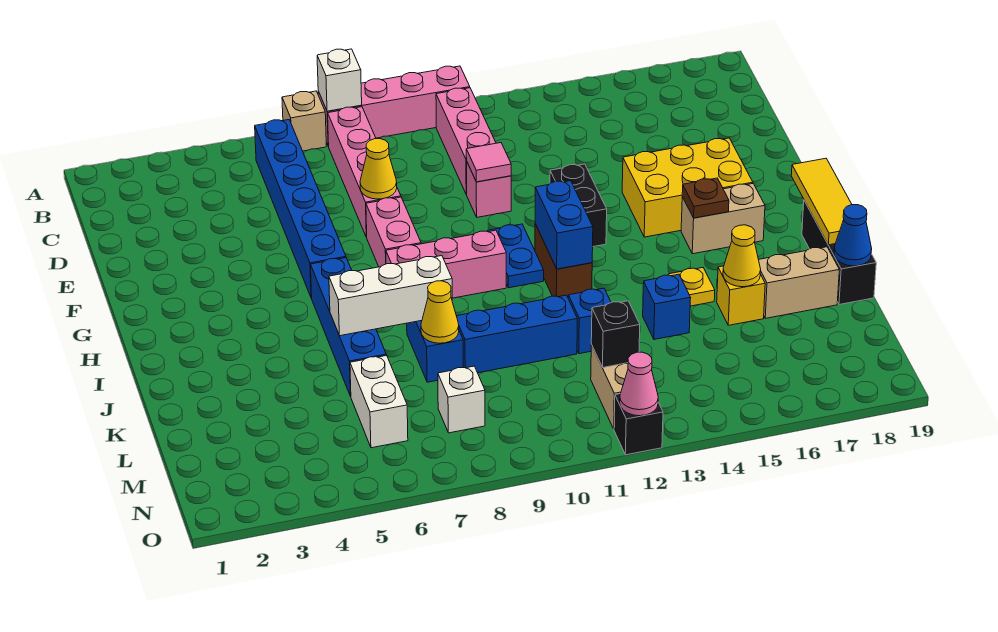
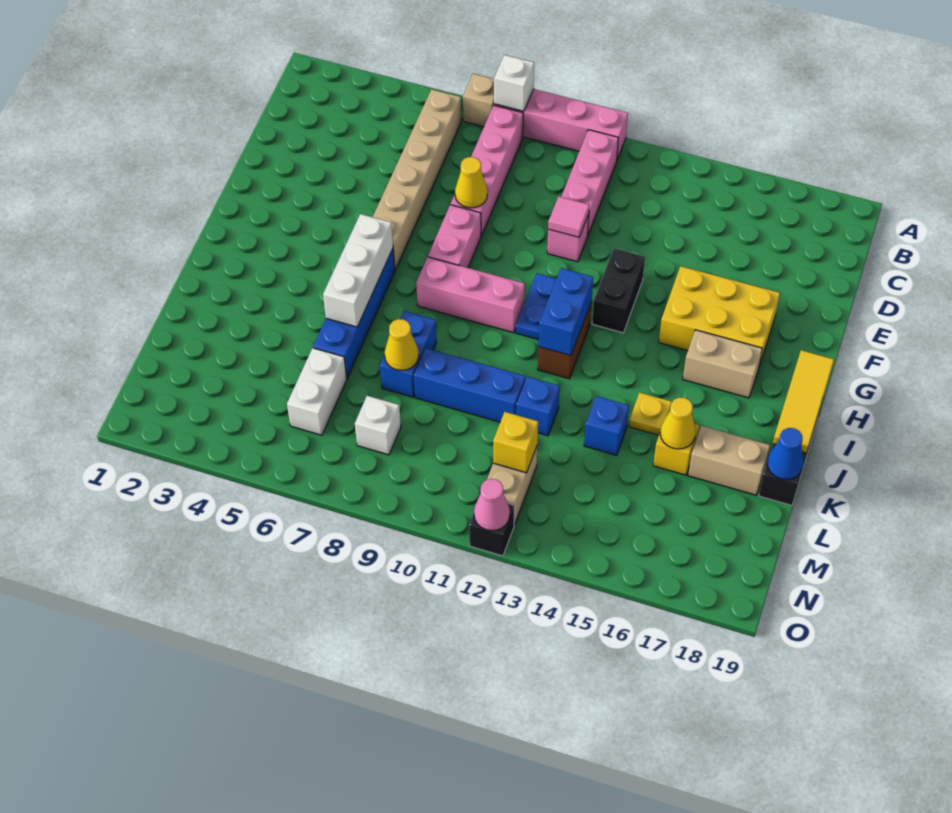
blue 1x6 brick [255,120,346,298] -> tan 1x6 brick [373,89,461,270]
brown 1x1 plate [682,178,729,218] -> none
white 1x3 brick [329,256,452,336] -> white 1x3 brick turned to [323,214,393,327]
black 1x1 brick [591,301,640,367] -> yellow 1x1 brick [493,412,538,473]

